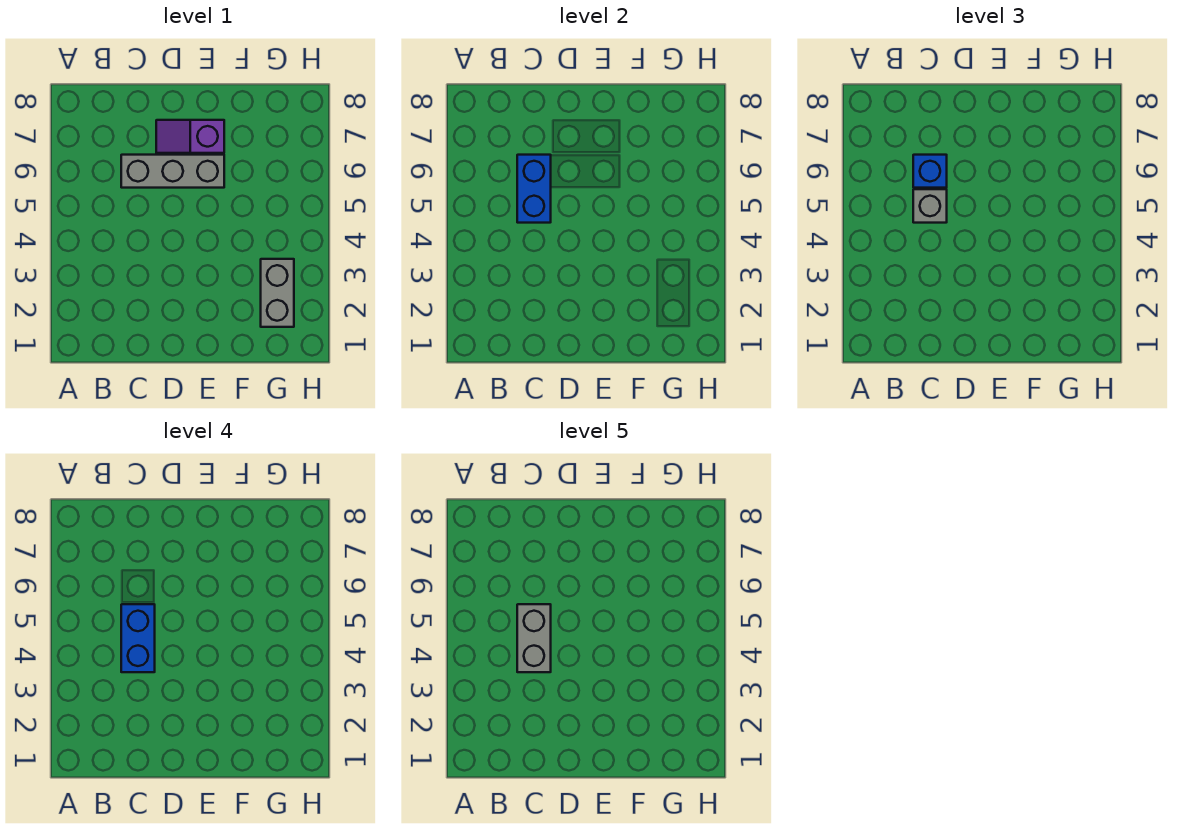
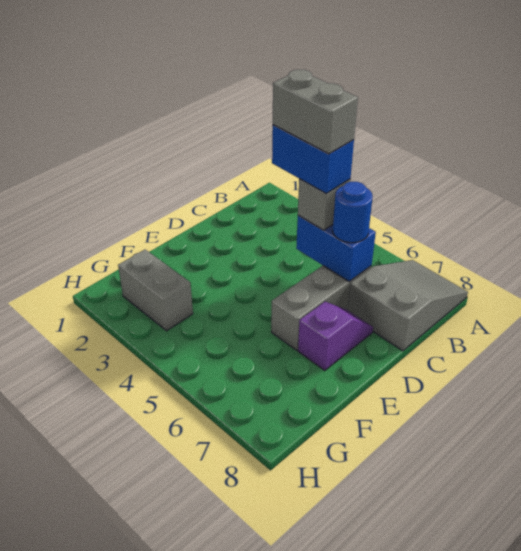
none -> grey 2x3 slope [348,260,468,351]
blue 1x1 brick [913,155,947,188] -> blue 1x1 round brick [333,182,373,243]

